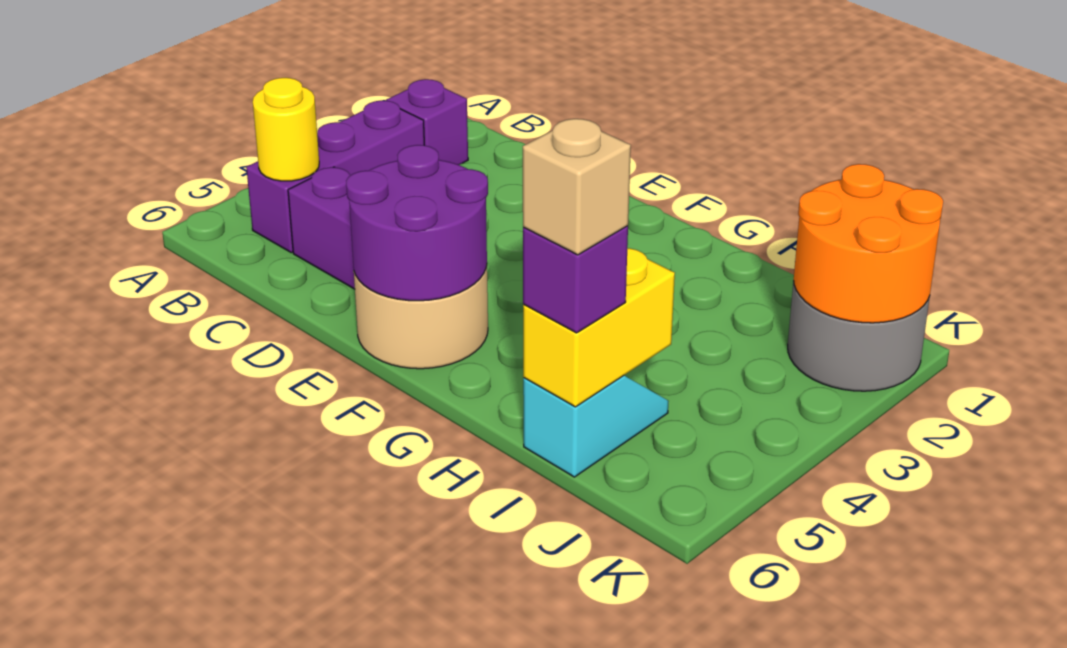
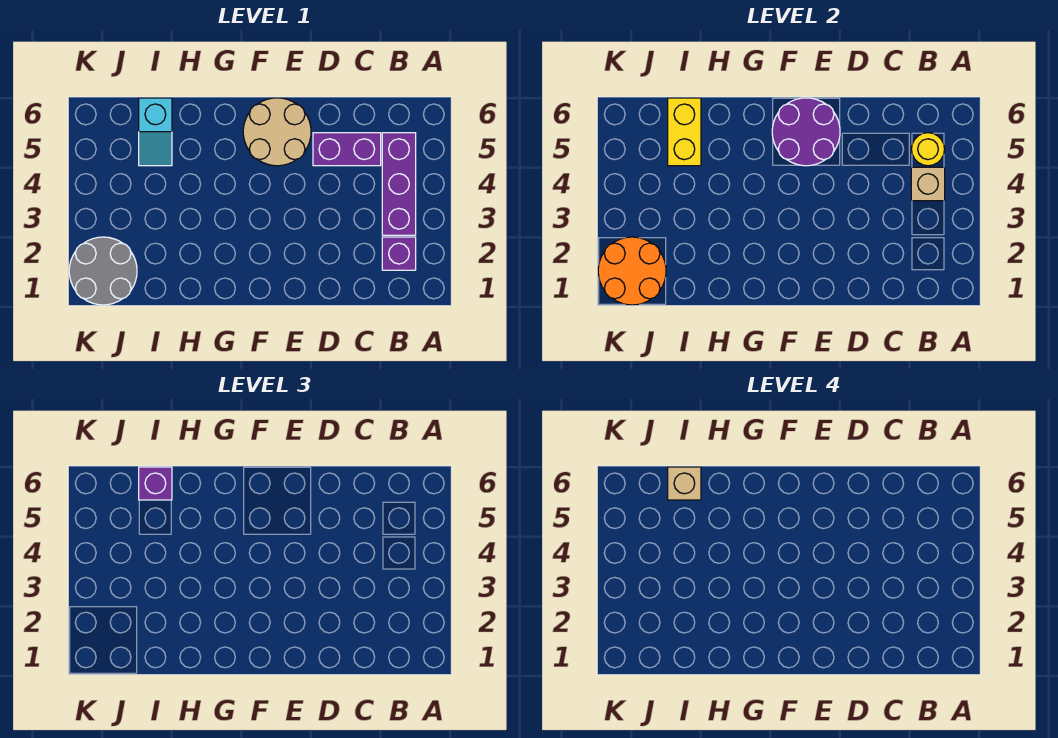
none -> tan 1x1 brick [911,167,945,201]

